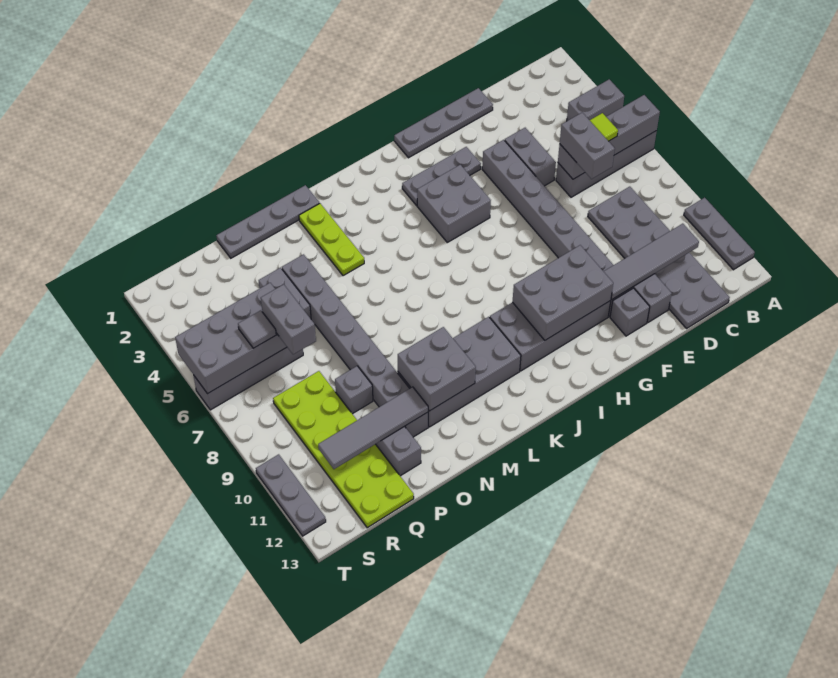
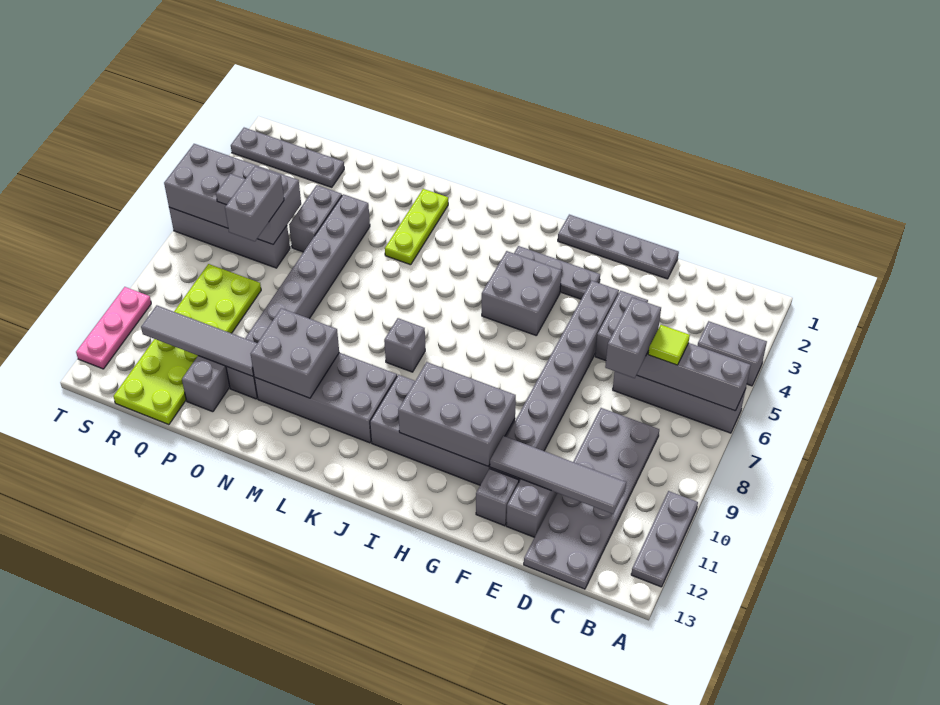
grey 1x4 plate [216,185,320,258] -> grey 1x4 plate moved to [231,128,344,187]
grey 1x1 brick [335,366,373,414] -> grey 1x1 brick moved to [384,318,425,372]
grey 1x3 plate [256,454,326,536] -> pink 1x3 plate [76,287,151,369]

